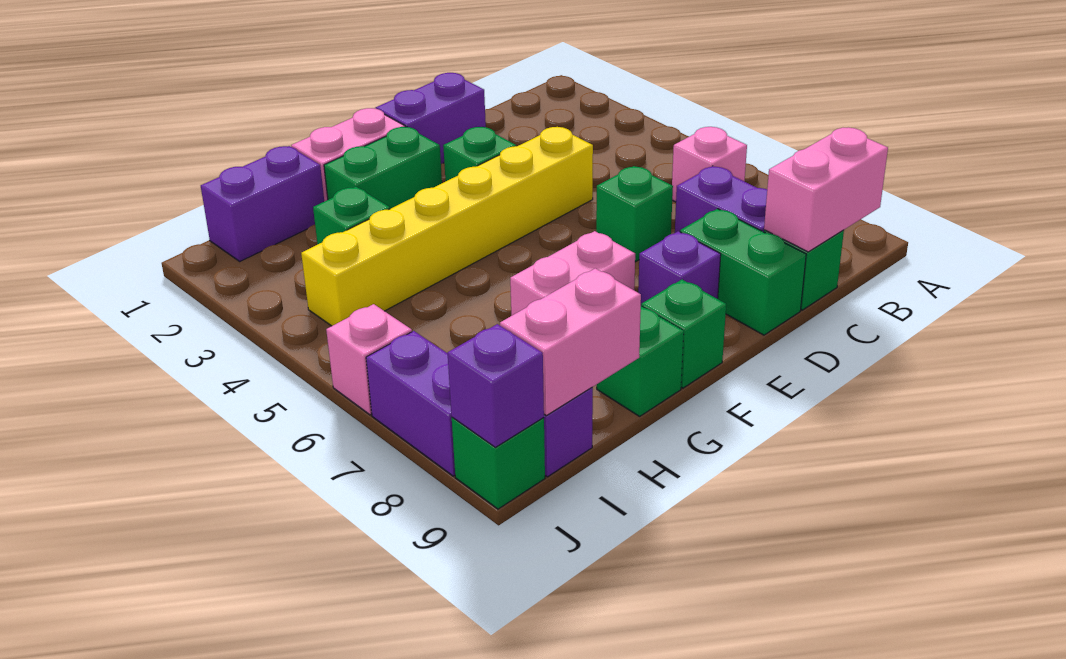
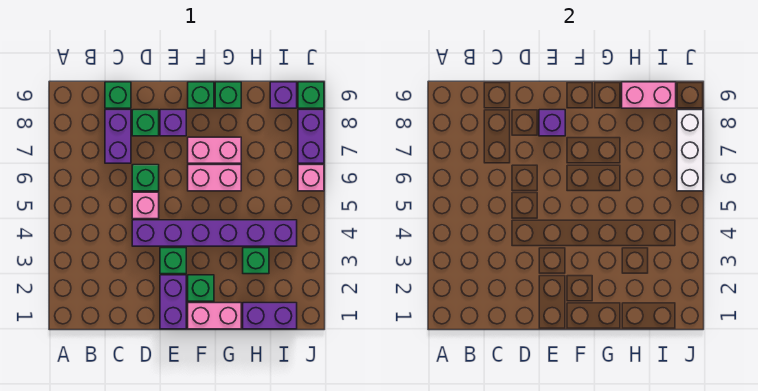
pink 1x1 brick [672,127,747,202] -> pink 1x1 brick moved to [132,192,159,219]
pink 1x2 brick [764,127,888,252] -> pink 1x2 brick moved to [188,165,241,191]
purple 1x2 brick [376,73,486,164] -> purple 1x2 brick turned to [160,275,186,329]
yellow 1x6 brick [301,127,593,326] -> purple 1x6 brick [132,220,297,246]
green 1x2 brick [680,209,806,335] -> green 1x1 brick [132,110,159,136]
green 1x2 brick [324,127,442,209] -> green 1x1 brick [188,275,214,301]
none -> white 1x3 brick [677,110,703,191]
purple 1x1 brick [448,324,544,447] -> purple 1x1 brick moved to [539,110,565,136]

